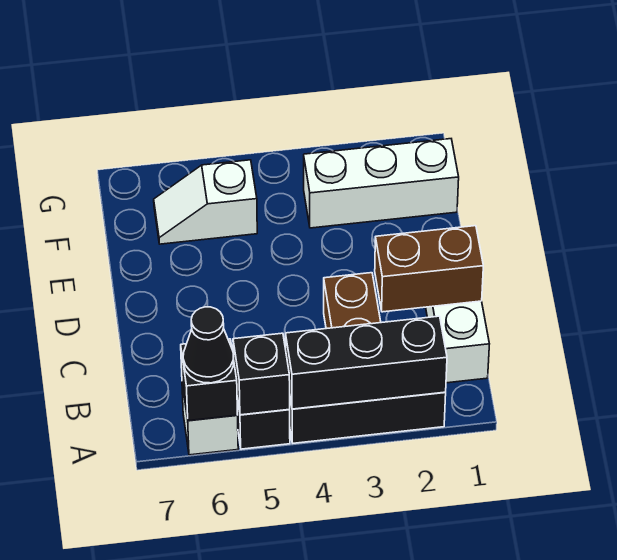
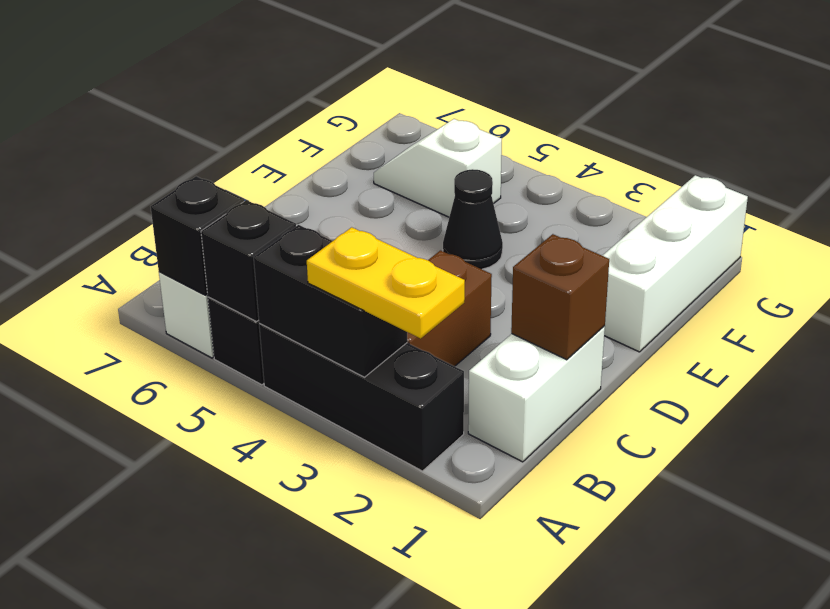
black 1x3 brick [286,316,447,409] -> black 1x2 brick [254,225,407,377]
none -> yellow 1x2 plate [307,227,465,338]
black 1x1 cone [183,307,234,383] -> black 1x1 cone moved to [443,169,503,269]
brown 1x2 brick [375,226,483,312] -> brown 1x1 brick [511,234,609,360]
white 1x3 brick [304,139,459,228] -> white 1x3 brick turned to [602,175,748,352]

